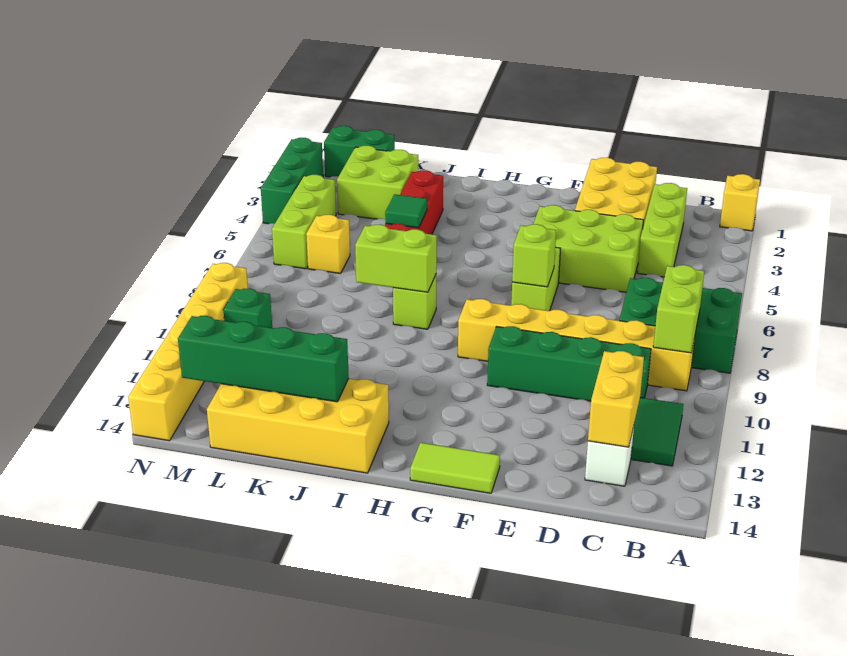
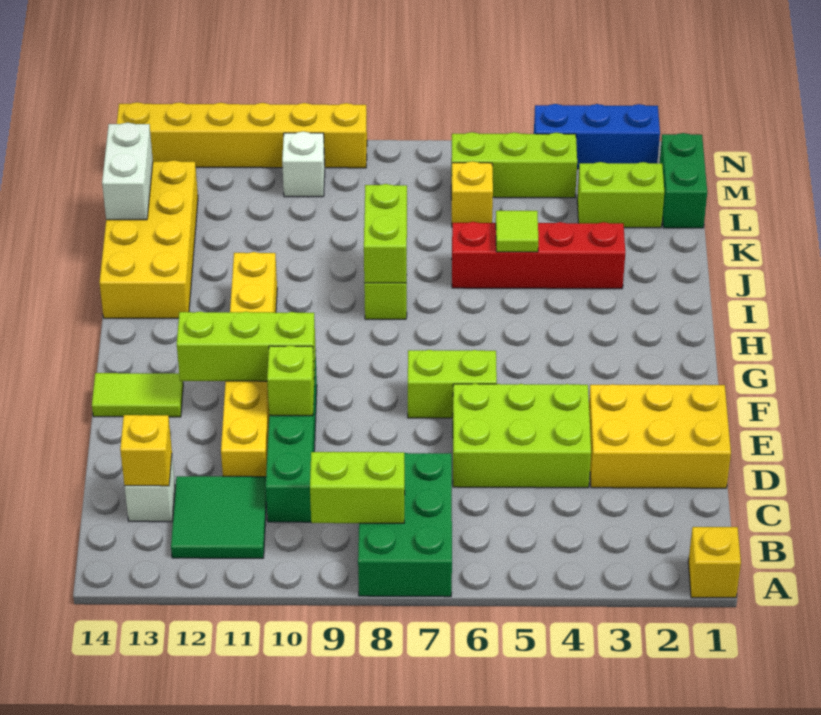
yellow 1x6 brick [458,299,695,391] -> yellow 1x6 brick moved to [221,252,277,477]
lime 1x3 brick [637,183,687,277] -> lime 1x3 brick moved to [177,312,316,381]
yellow 1x2 brick [588,351,644,447] -> yellow 1x1 brick [120,415,172,486]
lime 2x3 brick [533,205,643,292] -> lime 2x3 brick turned to [453,384,591,488]
lime 1x1 brick [512,224,556,287] -> lime 1x1 brick moved to [267,346,314,416]
lime 1x2 tile [410,443,500,493] -> lime 1x2 tile turned to [92,373,183,417]
green 1x1 tile [385,194,427,228] -> lime 1x1 tile [496,211,538,252]
green 1x4 brick [178,316,349,402] -> none
lime 2x2 brick [337,146,418,219] -> lime 1x2 brick [577,162,664,228]
none -> white 1x2 brick [102,123,153,220]
green 1x1 brick [223,288,272,328] -> white 1x1 brick [282,132,325,197]
green 1x3 brick [261,138,323,224] -> blue 1x3 brick [534,104,660,169]

